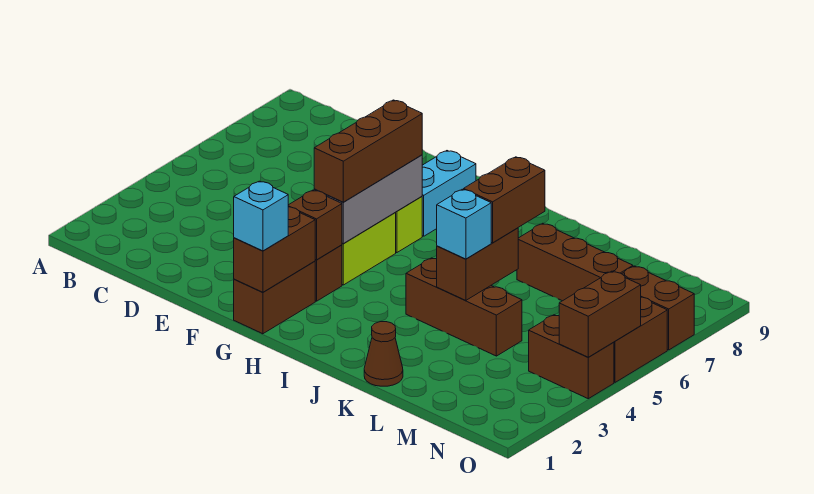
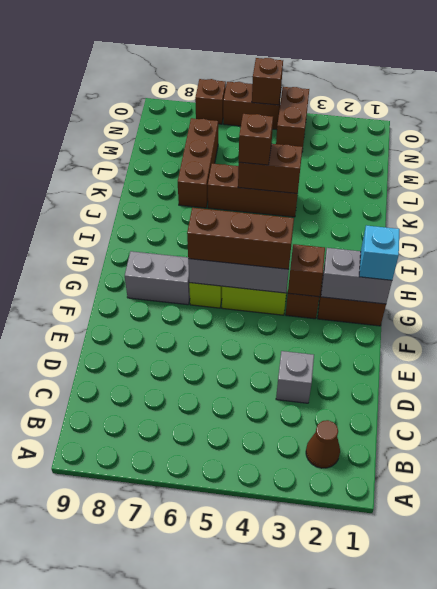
none -> grey 1x1 brick [276,351,314,403]
brown 1x2 brick [234,207,315,292] -> grey 1x2 brick [321,248,392,304]
cyan 1x2 brick [422,151,476,236] -> grey 1x2 brick [125,251,190,305]
brown 1x3 brick [406,258,522,356] -> brown 1x3 brick turned to [208,164,299,217]
brown 1x1 cone [364,322,403,386] -> brown 1x1 cone moved to [306,420,340,468]
cyan 1x1 brick [437,189,491,259] -> none
brown 1x2 brick [464,157,545,243] -> brown 1x1 brick [239,114,273,165]
brown 1x2 brick [622,266,694,350] -> brown 1x1 brick [195,79,226,124]
brown 1x2 brick [559,271,641,357] -> brown 1x1 brick [252,58,283,105]

